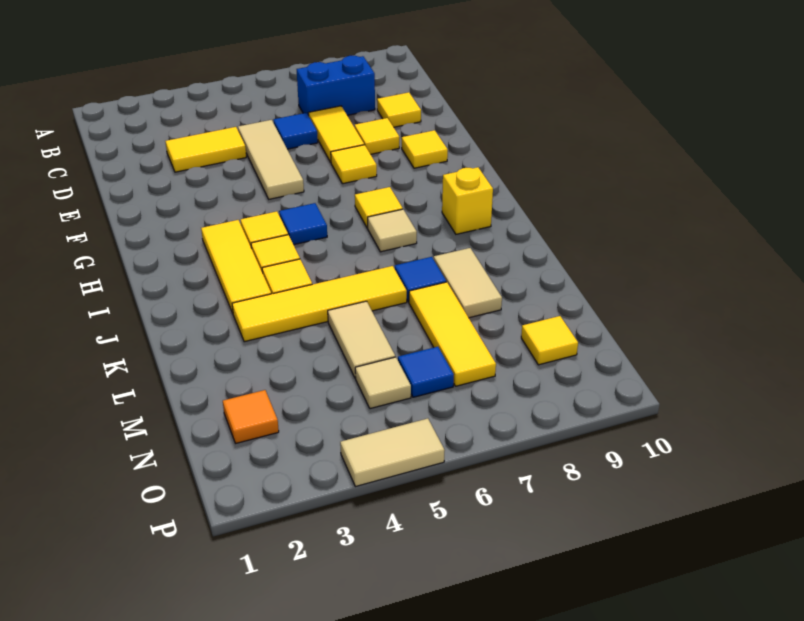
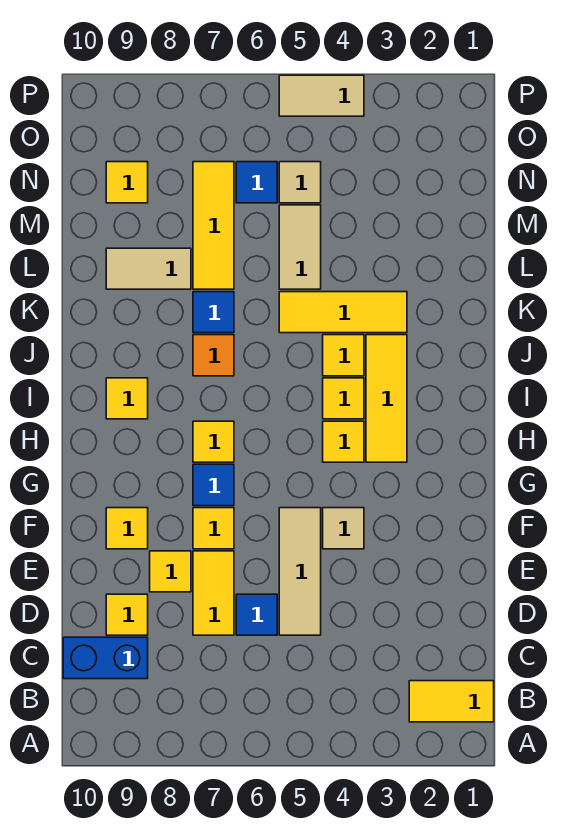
blue 1x2 brick [297,56,375,115] -> blue 1x2 brick moved to [63,637,148,679]
yellow 1x2 tile [165,127,246,172] -> yellow 1x2 tile moved to [409,681,494,722]
blue 1x1 tile [279,203,327,245] -> blue 1x1 tile moved to [193,464,234,506]
tan 1x1 tile [368,209,417,252] -> tan 1x1 tile moved to [323,508,364,549]
yellow 1x1 brick [442,167,493,234] -> yellow 1x1 tile [106,378,148,419]
yellow 1x4 tile [232,266,407,342] -> yellow 1x3 tile [279,292,407,333]
tan 1x2 tile [434,248,502,318] -> tan 1x2 tile turned to [106,248,191,289]
orange 1x1 tile [223,390,279,443] -> orange 1x1 tile moved to [193,335,234,376]

